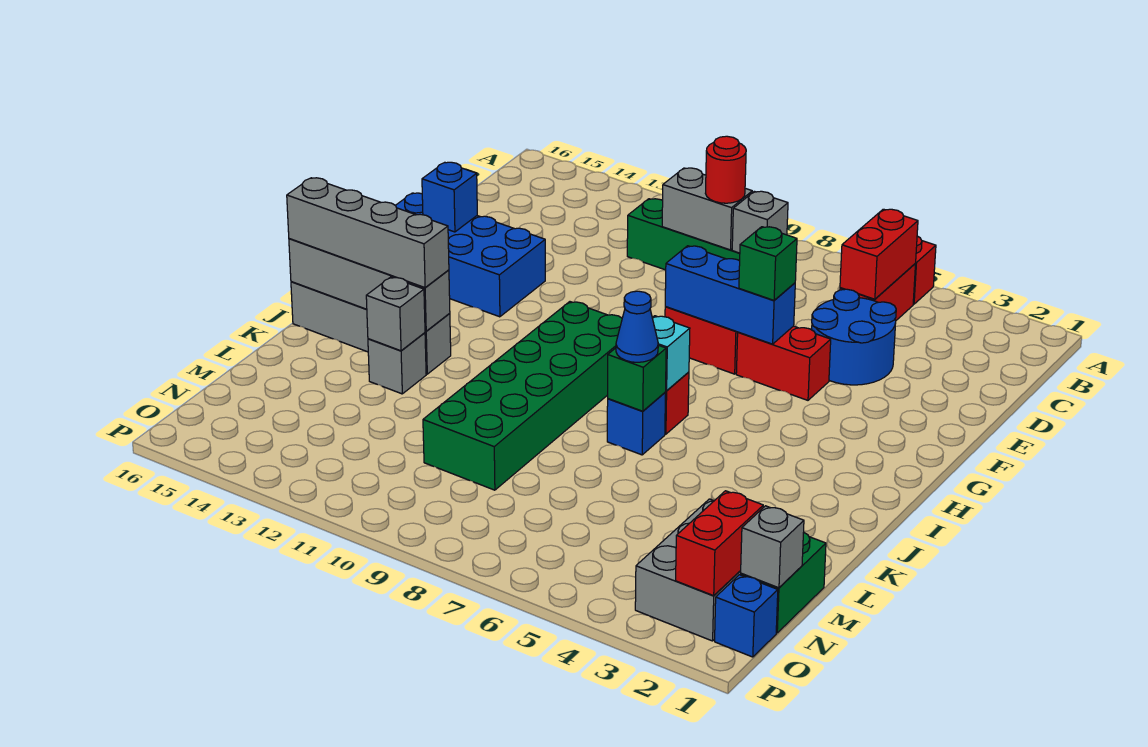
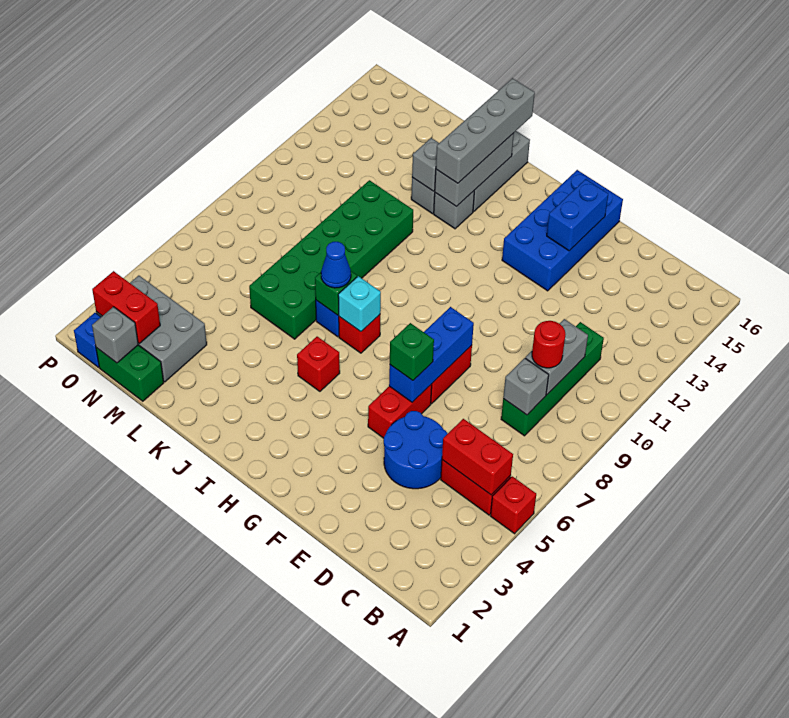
blue 1x1 brick [422,162,477,232] -> blue 1x2 brick [547,179,608,251]
green 2x6 brick [423,302,622,490] -> green 2x6 brick turned to [249,180,413,339]
none -> red 1x1 brick [297,337,340,391]
grey 1x4 brick [289,239,450,331] -> grey 1x3 brick [435,133,514,206]

